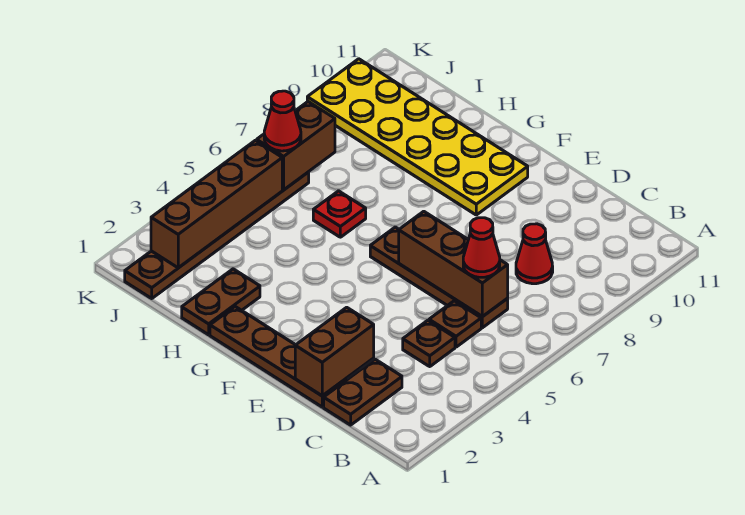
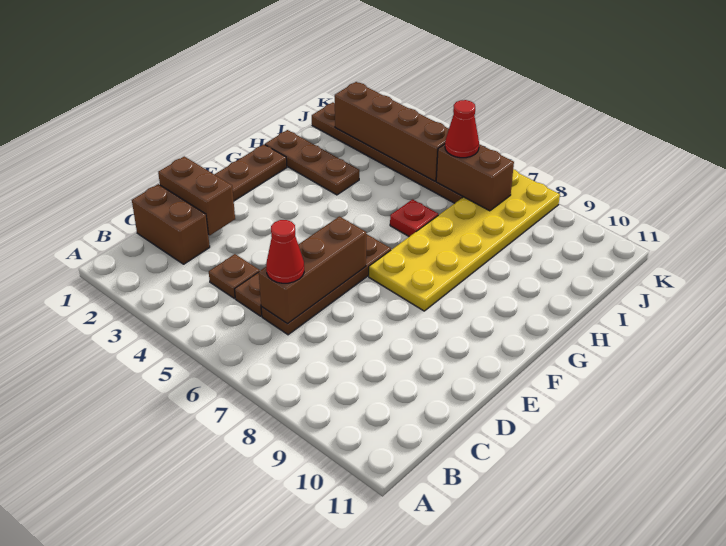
brown 1x2 plate [324,359,402,425] -> brown 1x2 brick [132,184,210,264]
red 1x1 cone [516,224,553,284] -> none
yellow 2x6 plate [307,59,528,215] -> yellow 2x6 plate moved to [369,169,560,311]
brown 1x2 plate [182,269,260,335] -> brown 1x3 plate [265,130,359,195]

